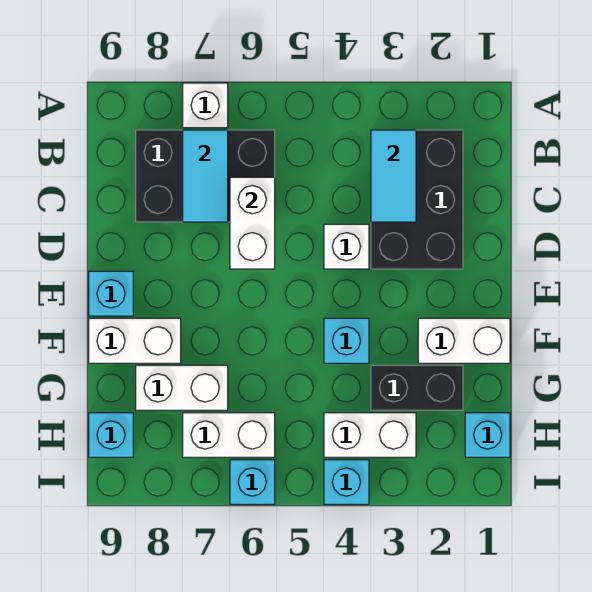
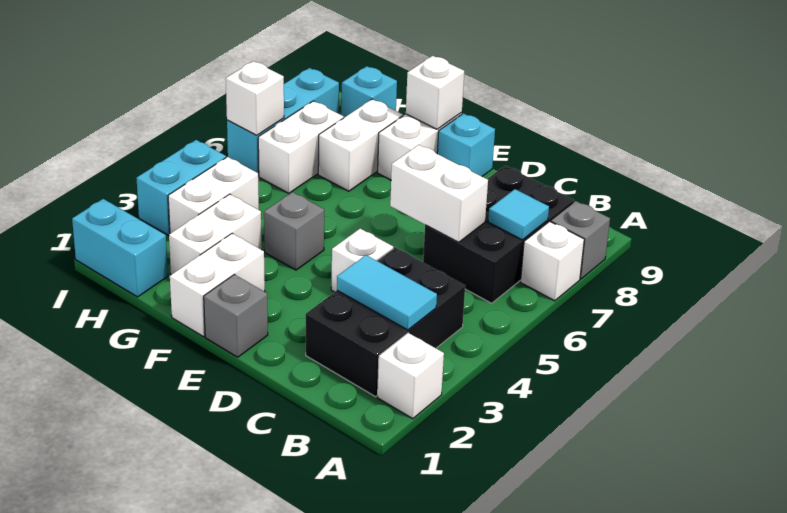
none -> white 1x1 brick [378,333,444,419]
none -> grey 1x1 brick [551,201,610,279]
black 2x3 brick [371,130,463,269] -> black 2x3 brick turned to [306,248,465,397]
cyan 1x2 tile [183,130,228,222] -> cyan 1x1 tile [488,189,549,240]
none -> grey 1x1 brick [204,274,268,357]
cyan 1x1 brick [324,318,369,363] -> grey 1x1 brick [264,192,324,270]
none -> white 1x1 brick [406,56,464,129]
black 1x2 brick [371,365,463,410] -> white 1x2 brick [169,194,262,275]
cyan 1x1 brick [465,413,510,457] -> cyan 1x2 brick [72,199,168,297]
cyan 1x1 brick [324,460,369,504] -> cyan 1x2 brick [137,140,226,235]
cyan 1x1 brick [230,460,275,504] -> cyan 1x3 brick [227,68,339,176]
none -> white 1x1 brick [226,61,284,135]

